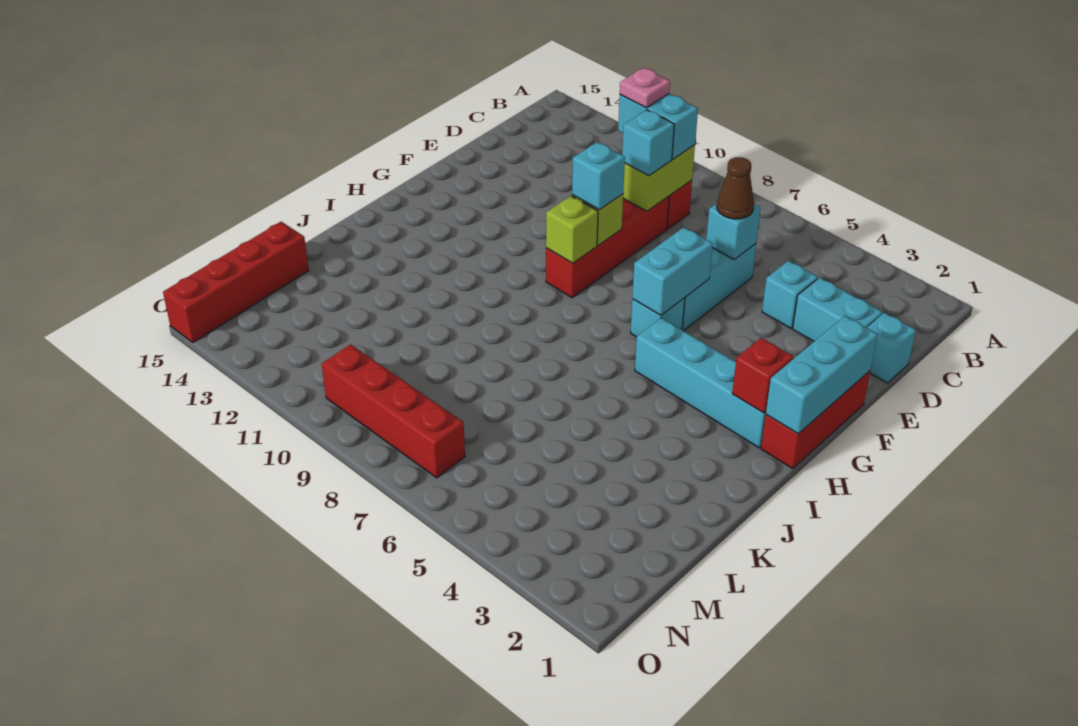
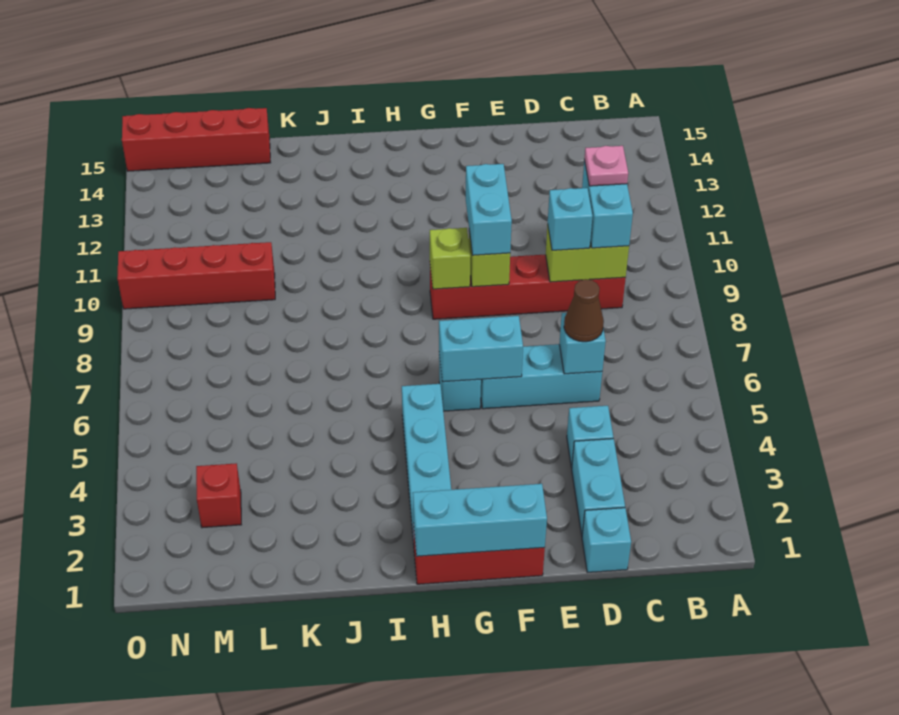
cyan 1x1 brick [572,142,625,210] -> cyan 1x2 brick [466,164,512,255]
red 1x1 brick [732,338,794,413] -> red 1x1 brick moved to [196,463,241,528]
red 1x4 brick [322,344,465,478] -> red 1x4 brick turned to [117,242,275,309]

